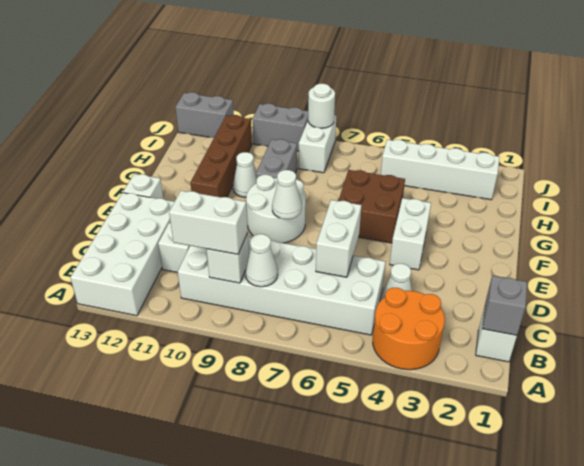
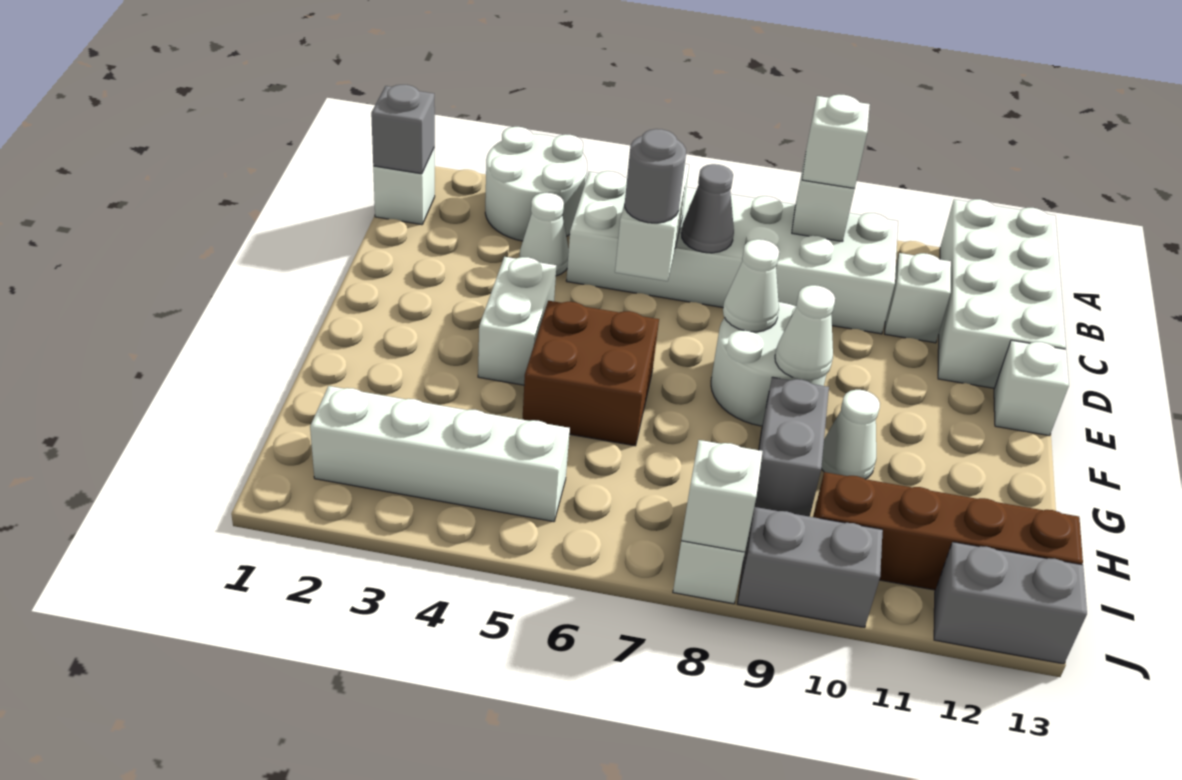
orange 2x2 round brick [373,288,445,370] -> white 2x2 round brick [485,127,587,241]
white 1x1 cone [245,234,278,287] -> white 1x1 cone moved to [775,285,835,380]
white 1x2 brick [169,191,248,254] -> white 1x1 brick [802,94,870,188]
none -> grey 1x1 cone [682,164,734,253]
none -> grey 1x1 round brick [625,129,686,223]
brown 1x4 brick [190,115,252,197] -> brown 1x4 brick turned to [813,472,1083,590]
white 1x1 round brick [308,84,335,128] -> white 1x1 brick [681,440,763,552]

